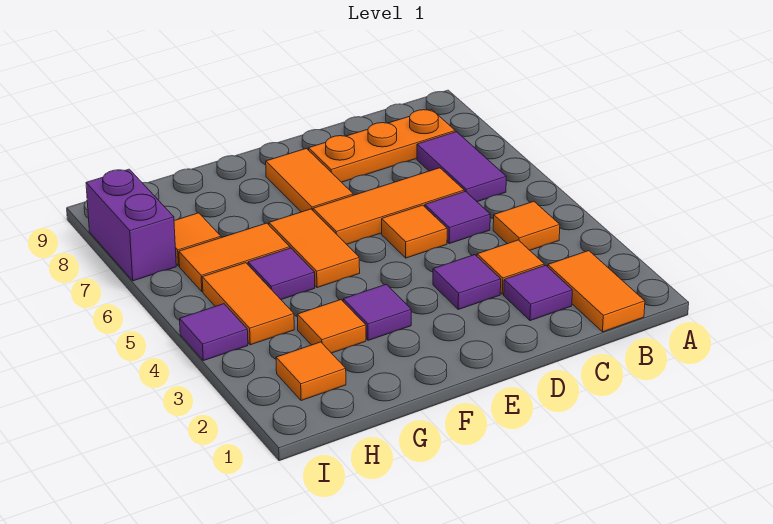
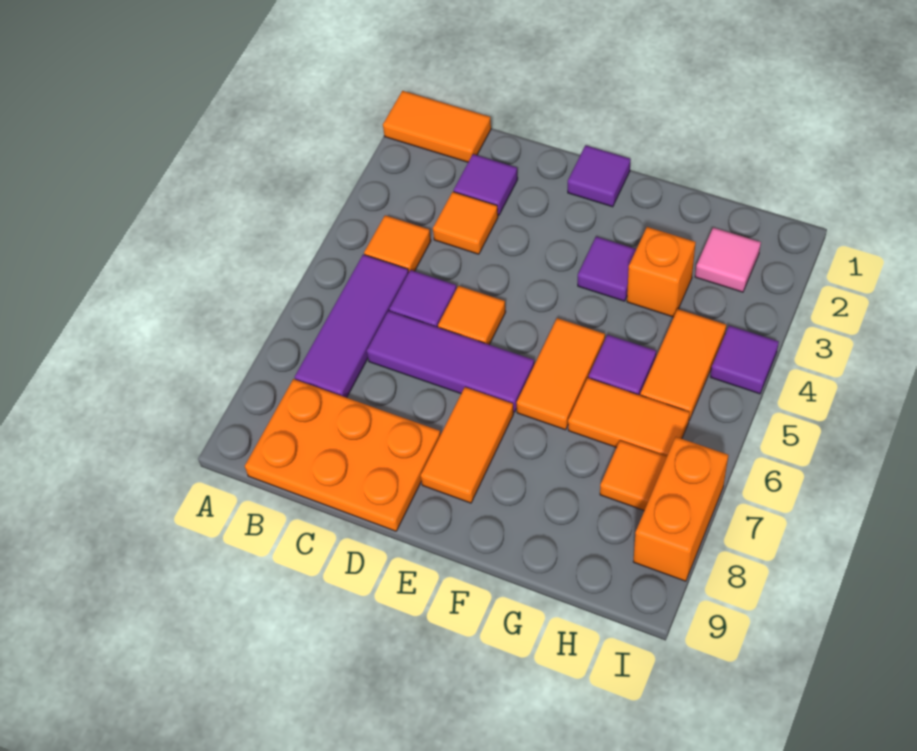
orange 1x2 tile [548,251,645,332] -> orange 1x2 tile turned to [383,91,491,162]
purple 1x2 tile [417,132,506,202] -> purple 1x3 tile [295,255,408,398]
orange 1x3 plate [309,110,455,182] -> orange 2x3 plate [245,379,440,531]
orange 1x3 tile [313,168,464,244] -> purple 1x3 tile [367,311,534,412]
purple 1x1 tile [433,255,501,309] -> purple 1x1 tile moved to [568,145,631,207]
orange 1x1 tile [297,300,366,353] -> orange 1x1 brick [627,227,696,317]
orange 1x1 tile [276,342,346,401] -> pink 1x1 tile [695,228,761,292]
purple 1x2 brick [86,169,176,281] -> orange 1x2 brick [633,437,728,581]

